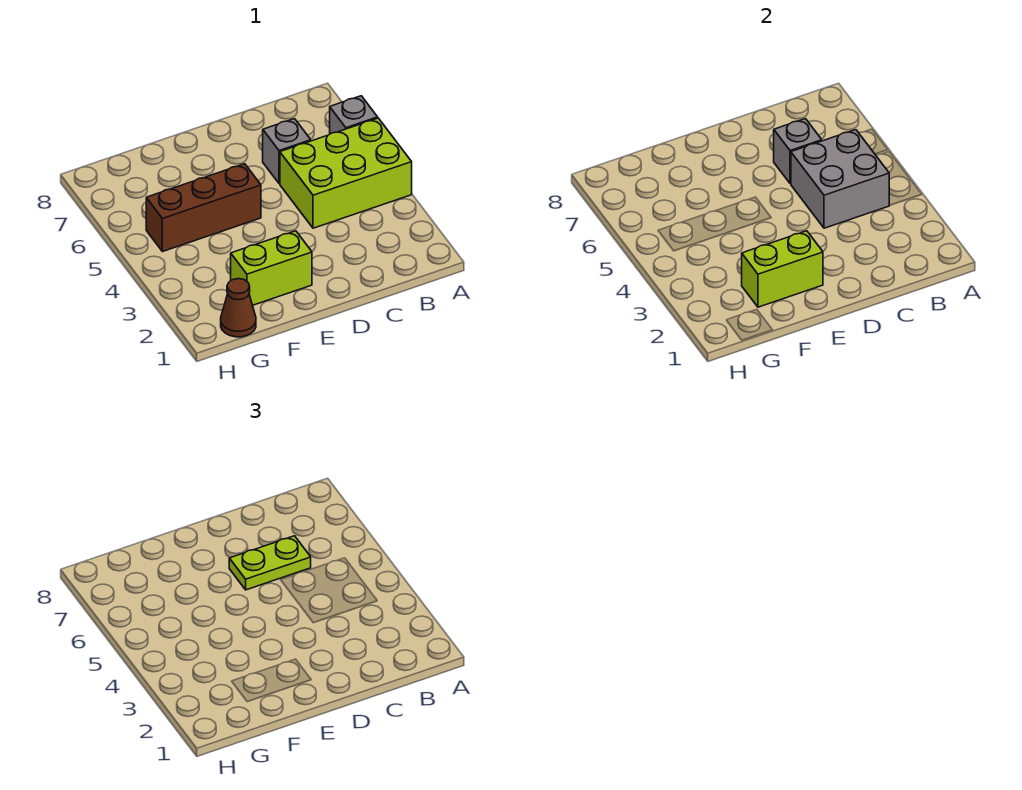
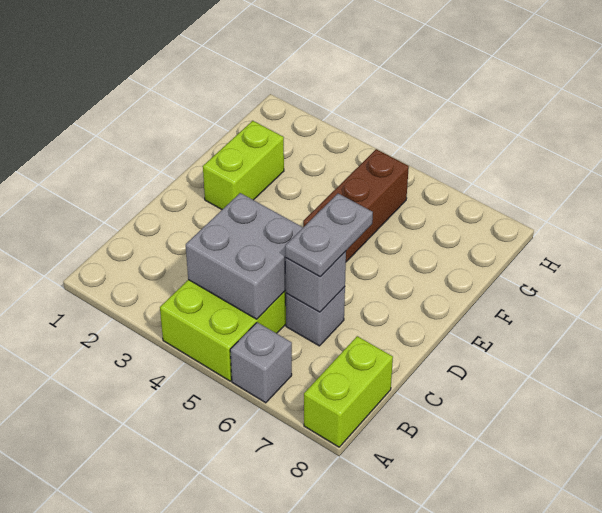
lime 1x2 plate [229,536,311,590] -> grey 1x2 plate [285,194,373,277]
lime 1x2 brick [742,231,823,307] -> lime 1x2 brick moved to [304,336,393,447]
brown 1x1 cone [221,279,256,337] -> none

